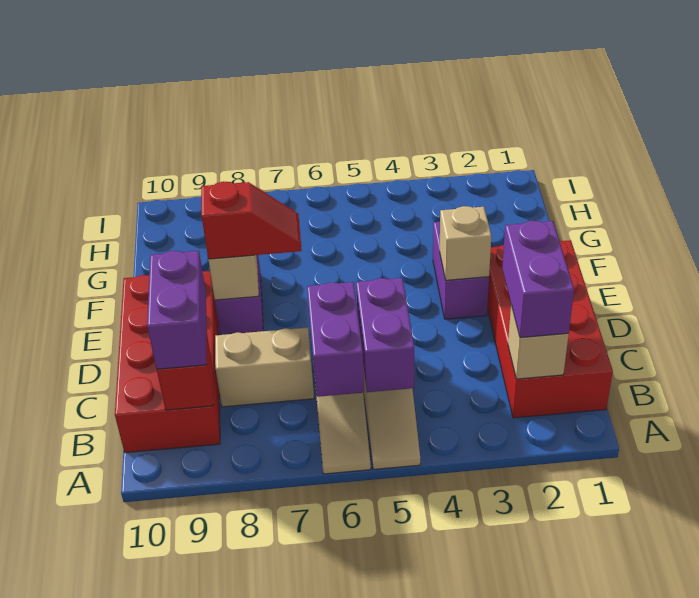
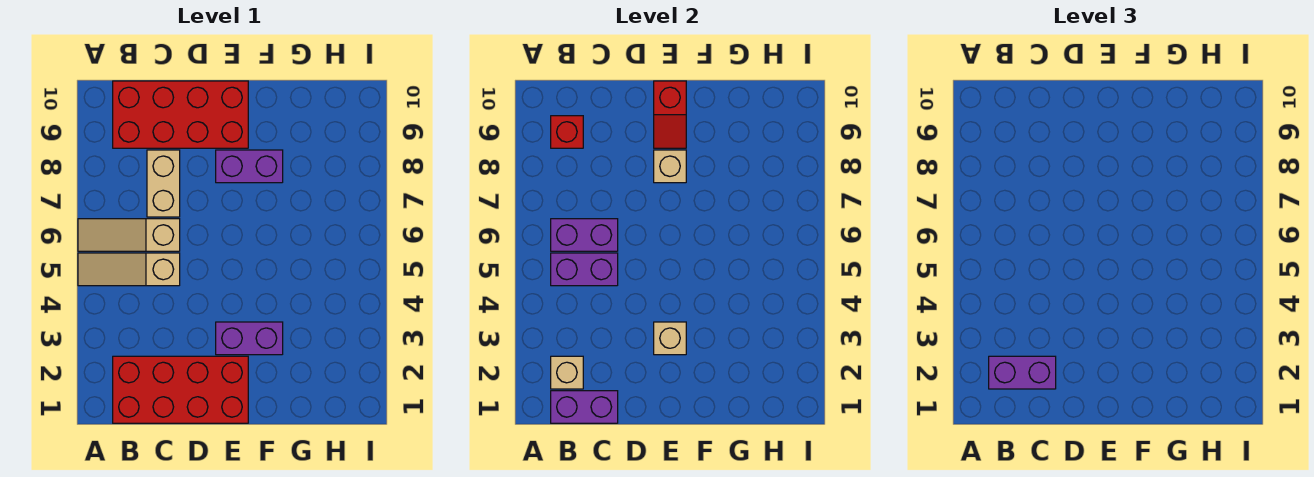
purple 1x2 brick [147,251,206,369] -> purple 1x2 brick moved to [551,391,618,423]
red 1x2 slope [201,181,302,259] -> red 1x2 slope moved to [654,81,686,148]

